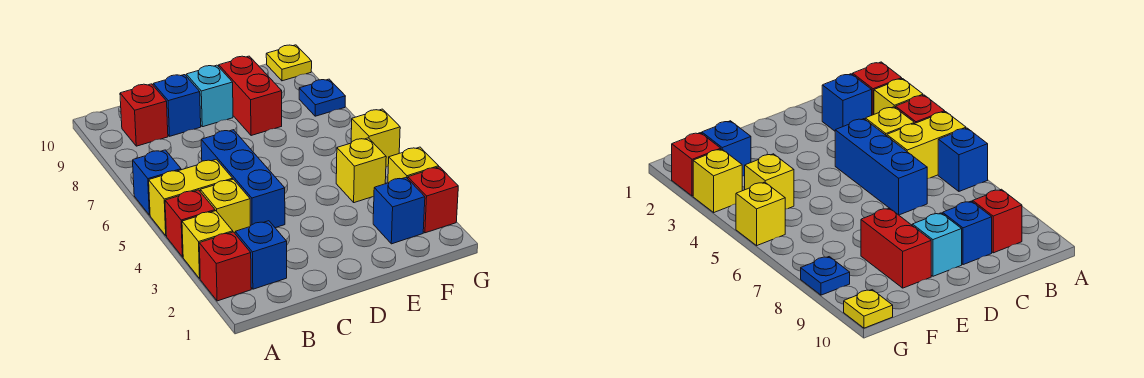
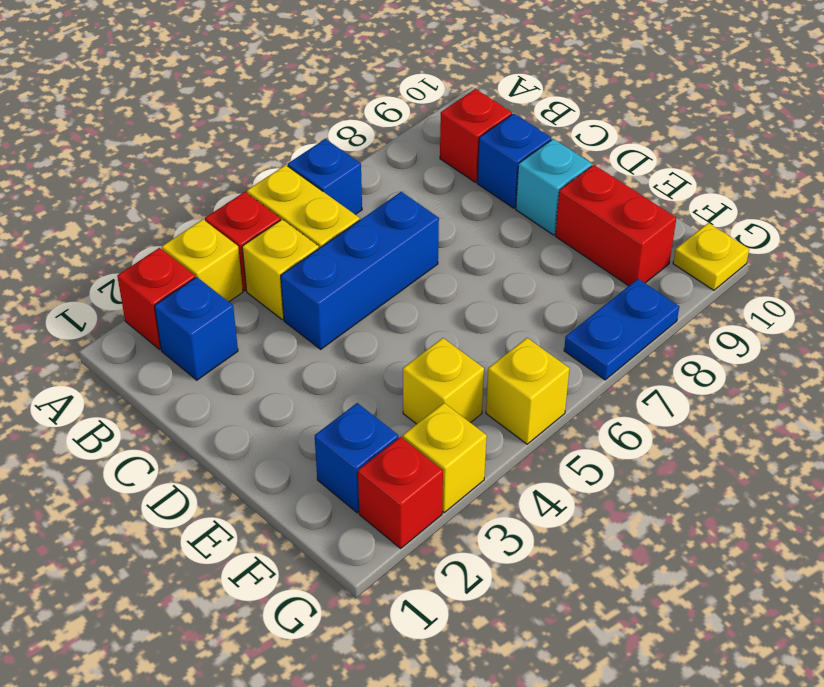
red 1x2 brick [219,56,282,136] -> red 1x2 brick turned to [555,165,676,286]
blue 1x1 plate [299,79,345,116] -> blue 1x2 plate [564,279,679,380]

